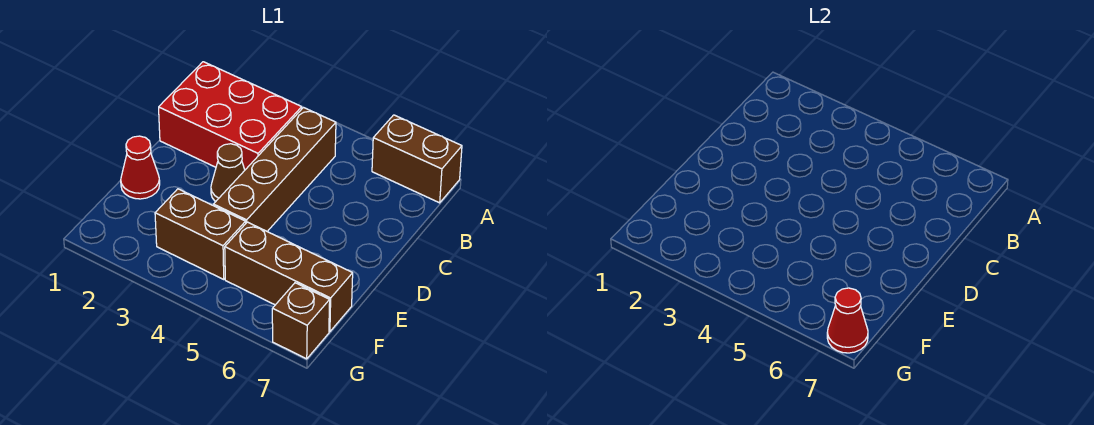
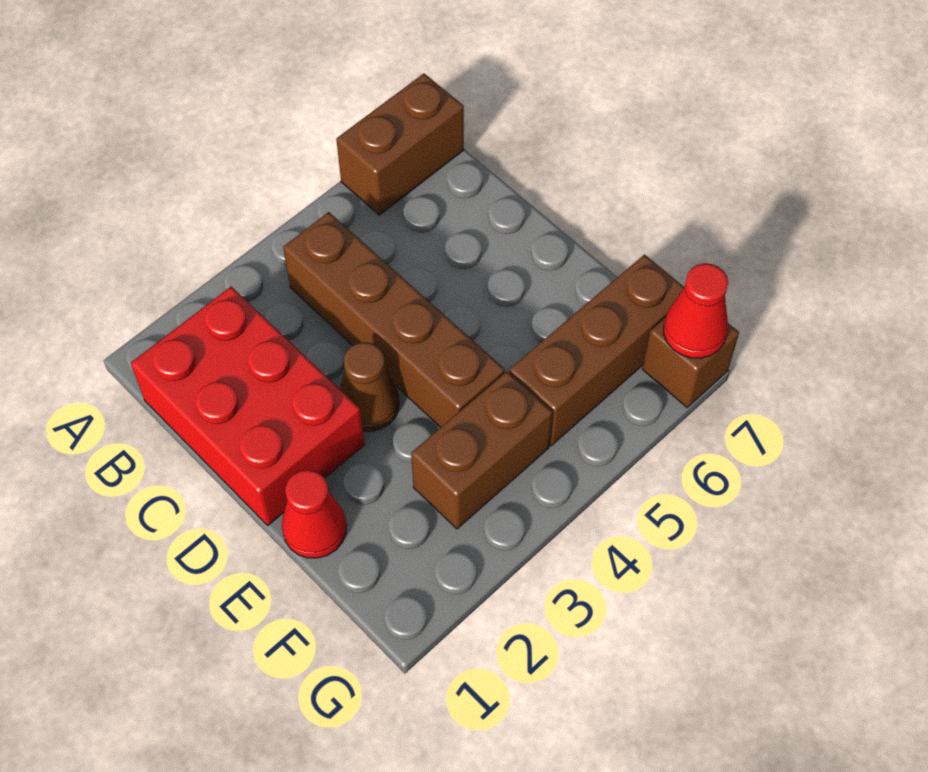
red 2x3 brick [159,62,302,170] -> red 2x3 brick turned to [131,287,365,525]

